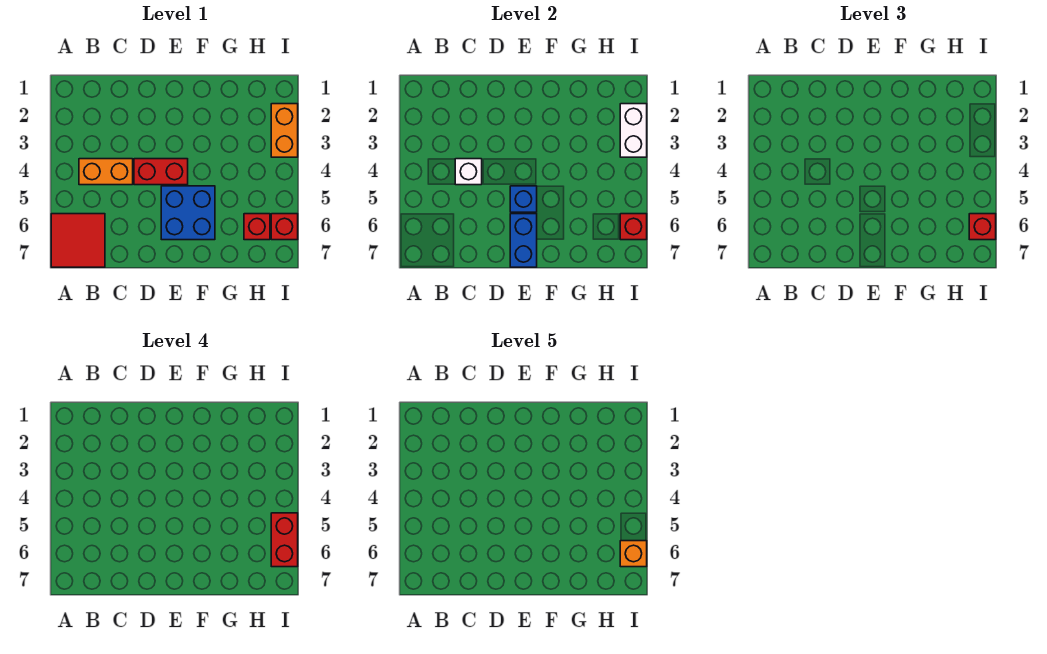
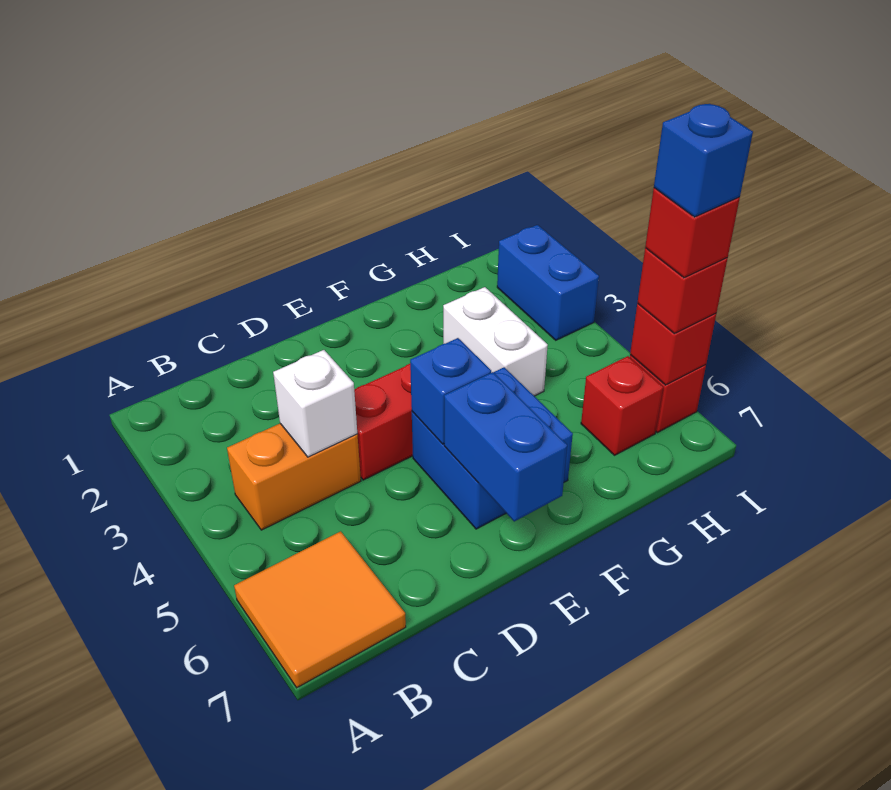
red 2x2 tile [51,214,105,267] -> orange 2x2 tile [234,531,406,688]
orange 1x2 brick [271,104,298,157] -> blue 1x2 brick [497,225,599,340]
white 1x2 brick [620,104,647,157] -> white 1x2 brick moved to [443,287,548,396]
red 1x2 brick [271,513,298,567] -> red 1x1 brick [645,188,740,278]
orange 1x1 brick [620,541,647,567] -> blue 1x1 brick [654,104,753,217]

